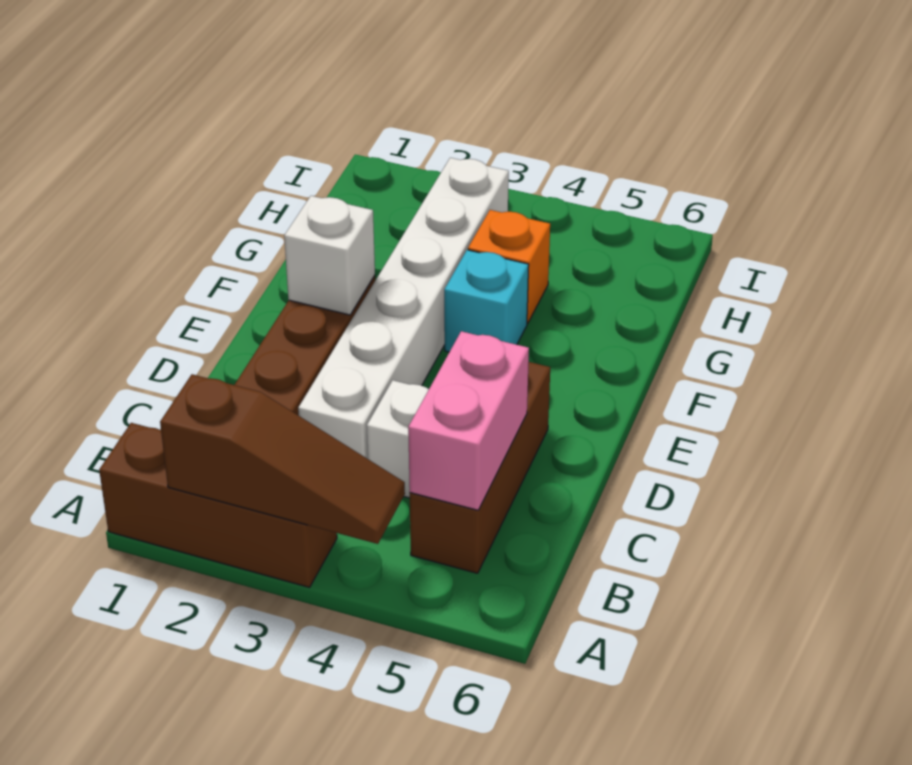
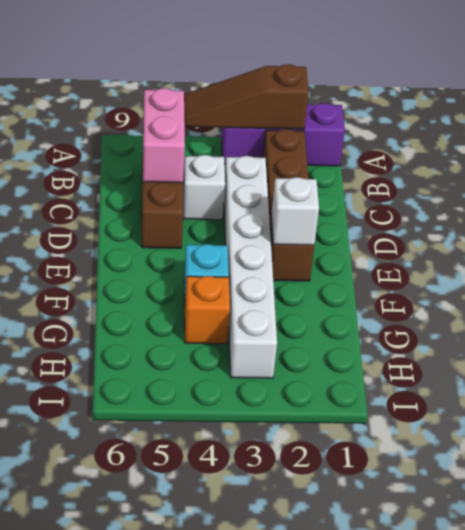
brown 1x3 brick [99,423,337,587] -> purple 1x3 brick [222,103,345,166]

